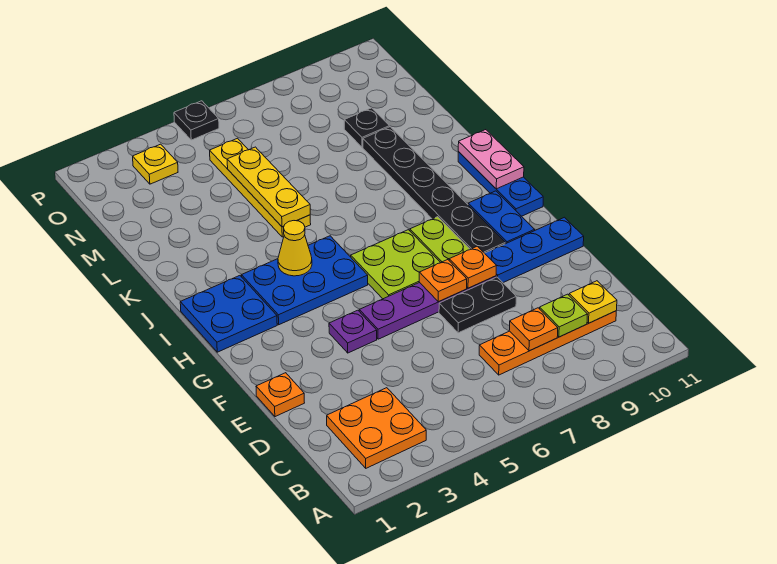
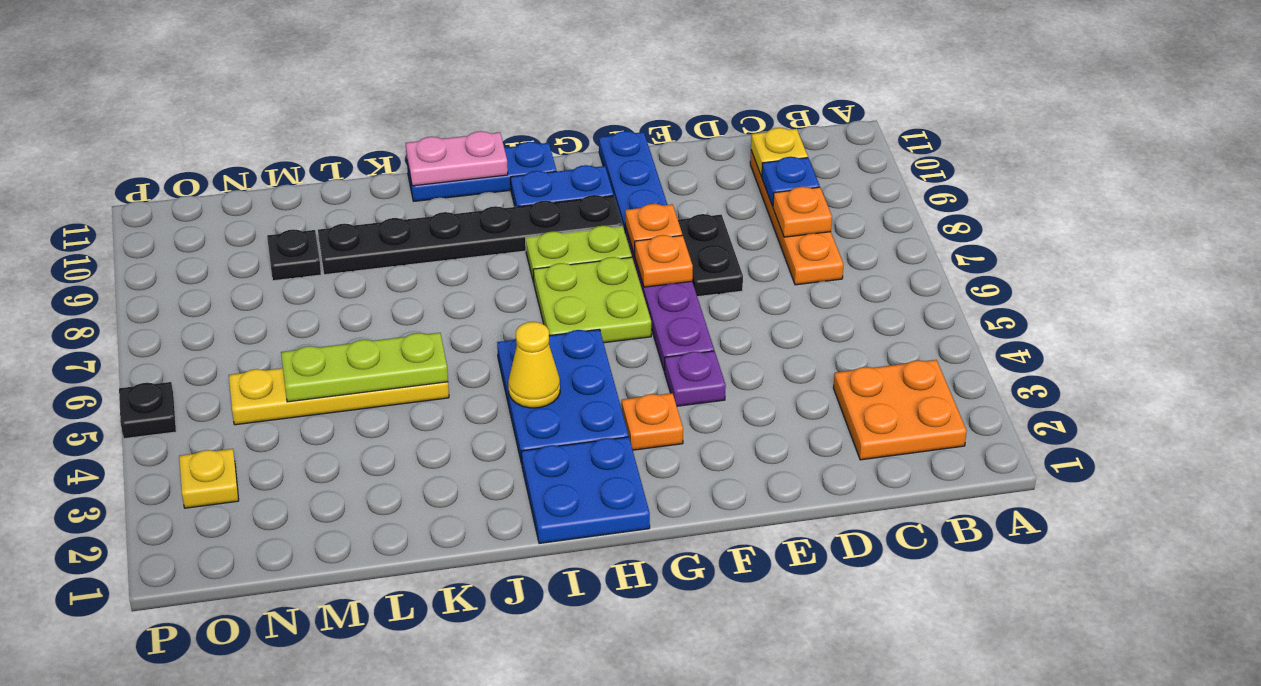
lime 1x1 plate [540,294,588,337] -> blue 1x1 plate [762,157,820,206]
orange 1x1 plate [256,373,304,417] -> orange 1x1 plate moved to [622,393,683,450]
yellow 1x3 plate [227,147,310,227] -> lime 1x3 plate [281,333,448,402]

